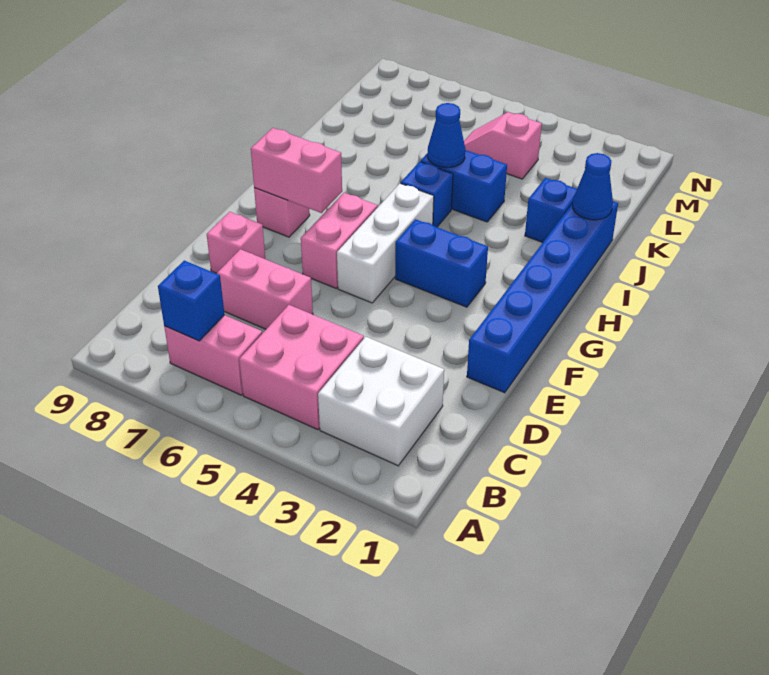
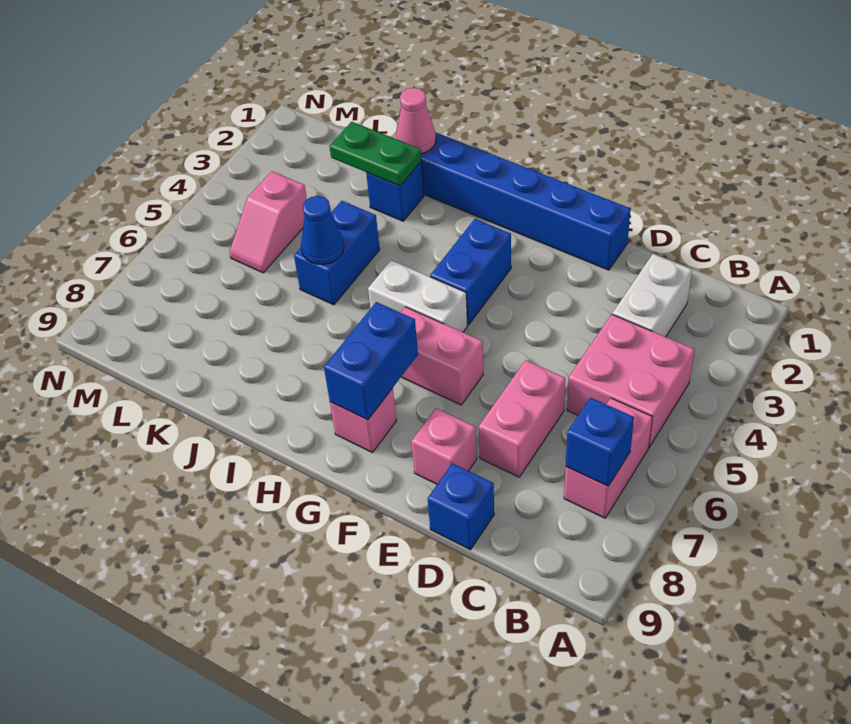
white 2x2 brick [318,337,444,466] -> white 1x2 brick [612,254,692,337]
white 1x3 brick [337,183,434,303] -> white 1x2 brick [368,260,467,332]
pink 1x2 brick [251,128,342,213] -> blue 1x2 brick [324,302,418,420]
blue 1x1 brick [401,162,453,227] -> blue 1x1 brick moved to [428,463,494,550]
blue 1x1 cone [573,153,613,220] -> pink 1x1 cone [396,88,436,154]
none -> green 1x2 plate [329,122,422,186]

